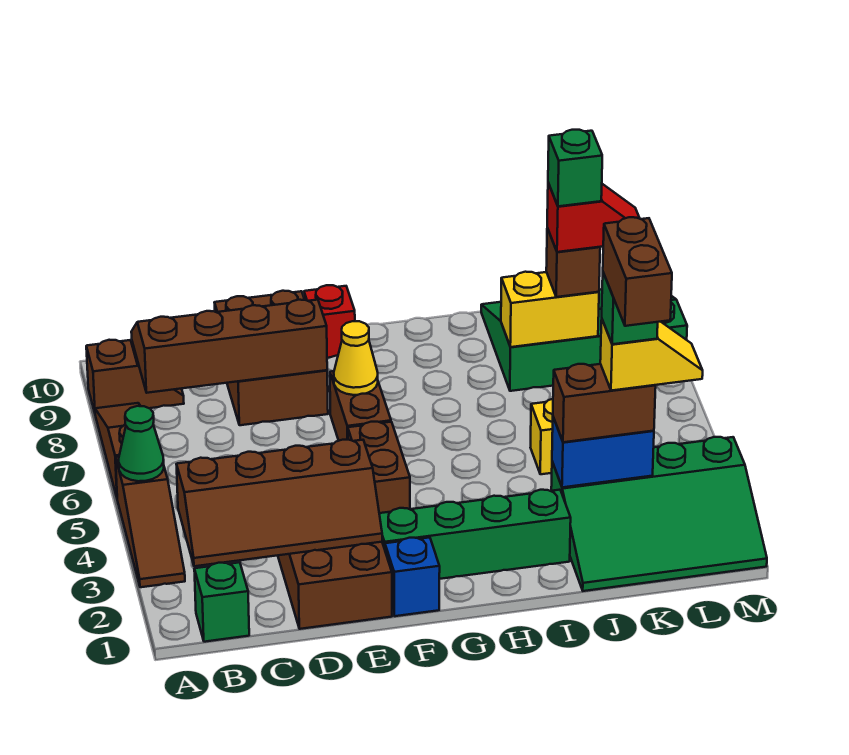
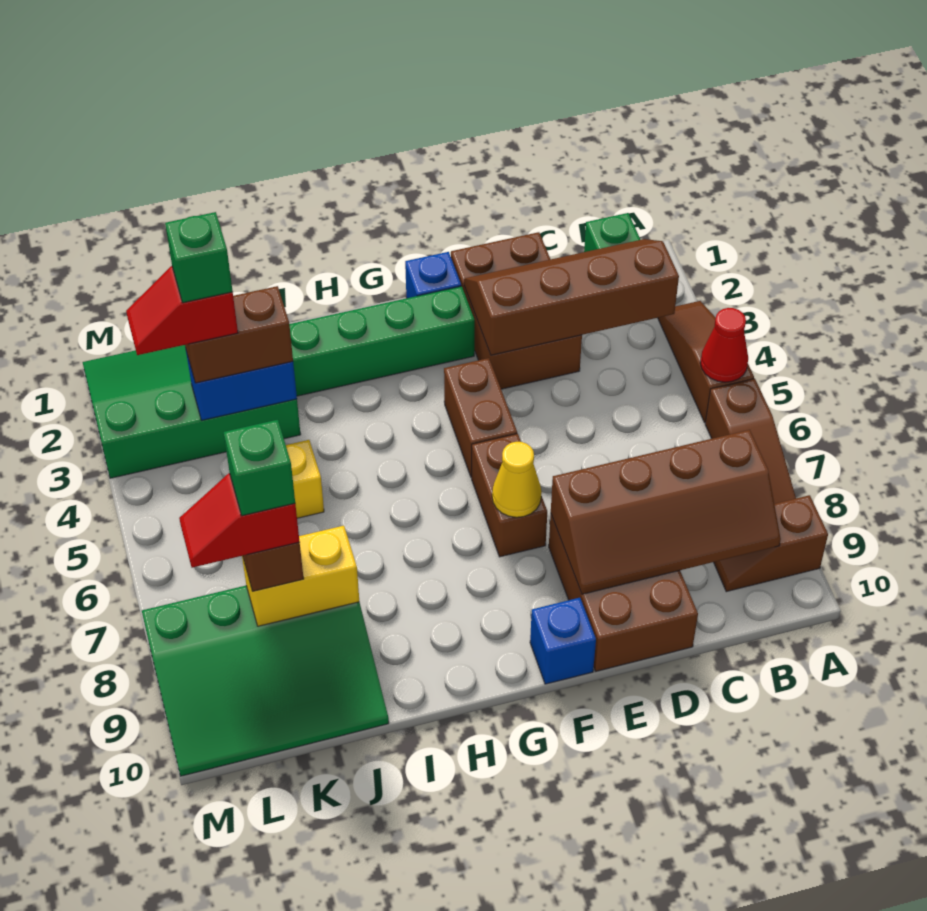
green 1x1 cone [119,406,164,481] -> red 1x1 cone [700,308,748,382]
red 1x1 brick [304,285,355,358] -> blue 1x1 brick [530,598,596,684]
brown 1x2 brick [603,217,672,326] -> none
yellow 1x2 slope [600,320,703,391] -> red 1x2 slope [126,266,238,355]

